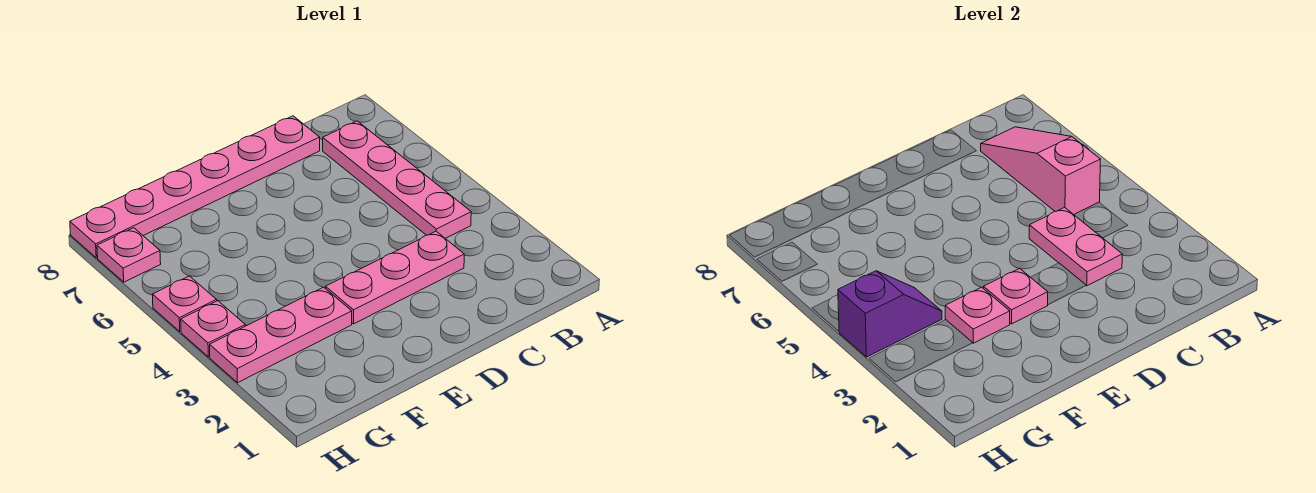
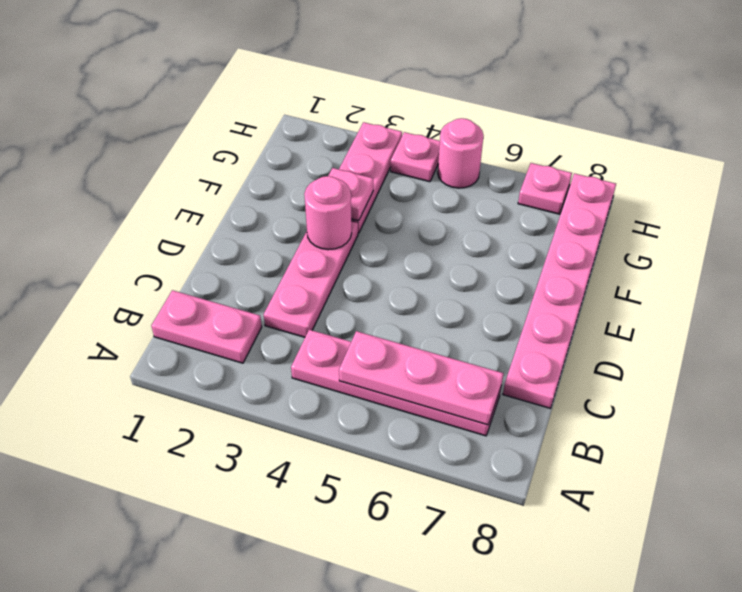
pink 1x3 slope [981,127,1100,215] -> pink 1x3 plate [339,331,503,425]
pink 1x2 plate [1029,208,1122,286] -> pink 1x2 plate moved to [151,290,262,363]
pink 1x1 plate [984,268,1048,324] -> pink 1x1 round brick [304,176,352,250]
purple 1x2 slope [838,271,942,357] -> none
pink 1x1 plate [152,276,217,332] -> pink 1x1 round brick [438,118,484,188]

